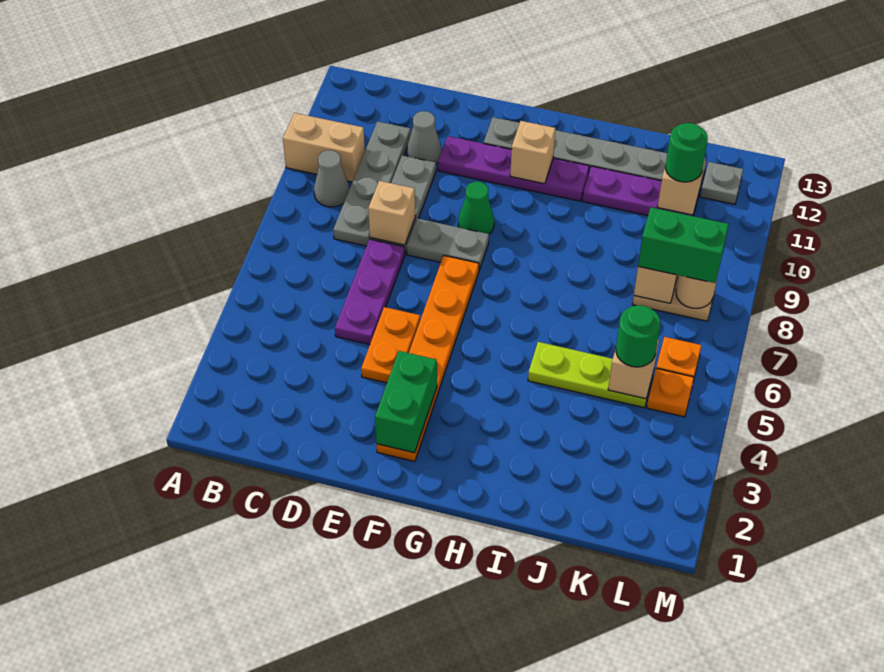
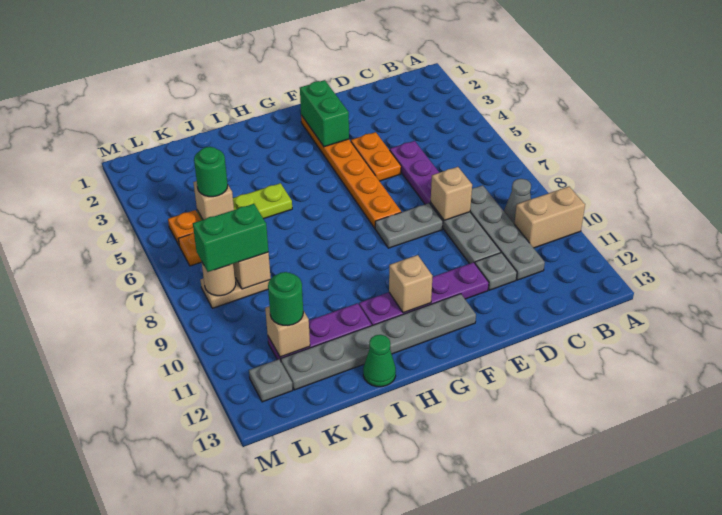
grey 1x1 cone [407,111,442,164] -> grey 1x1 plate [475,253,517,290]
green 1x1 cone [458,182,494,234] -> green 1x1 cone moved to [363,335,396,387]

